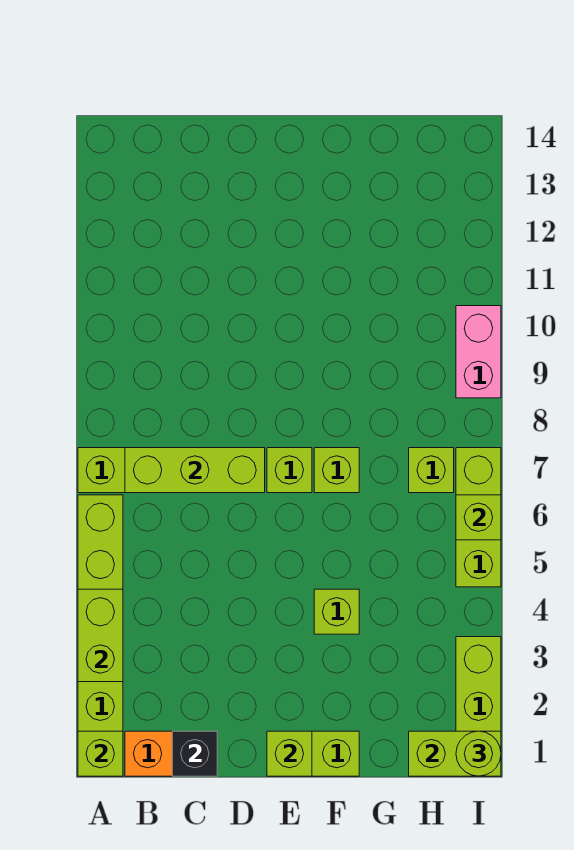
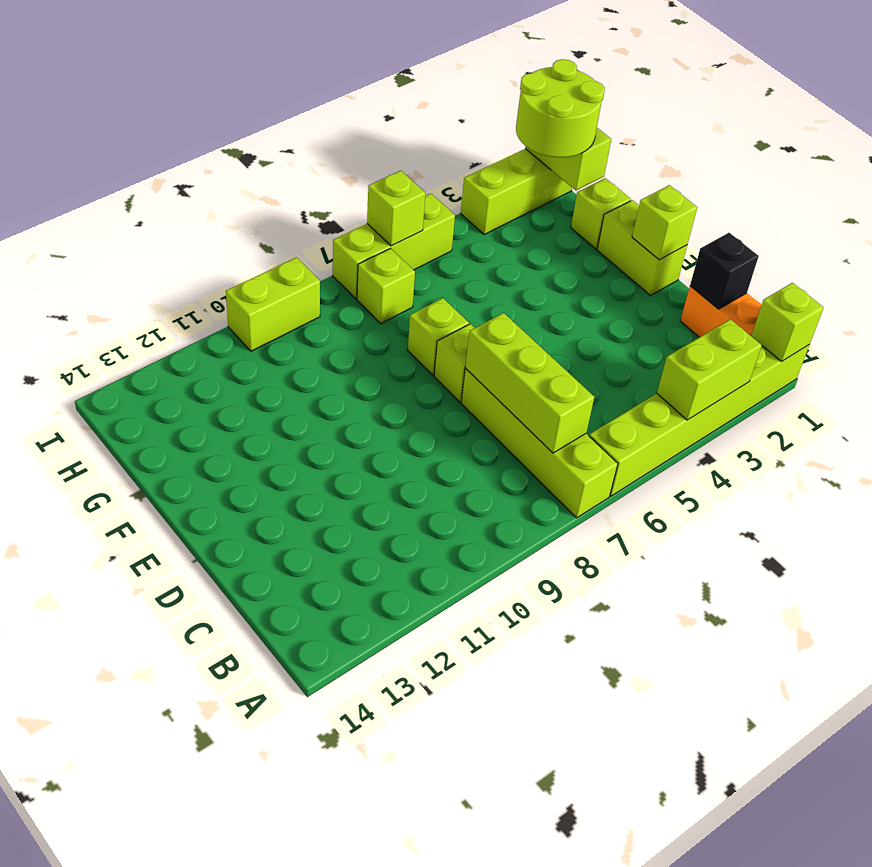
lime 1x1 brick [314,589,359,634] -> lime 1x1 brick moved to [571,178,631,249]
lime 1x1 round brick [456,731,501,776] -> lime 2x2 round brick [516,59,605,157]
pink 1x2 brick [456,306,501,398] -> lime 1x2 brick [226,257,320,351]

